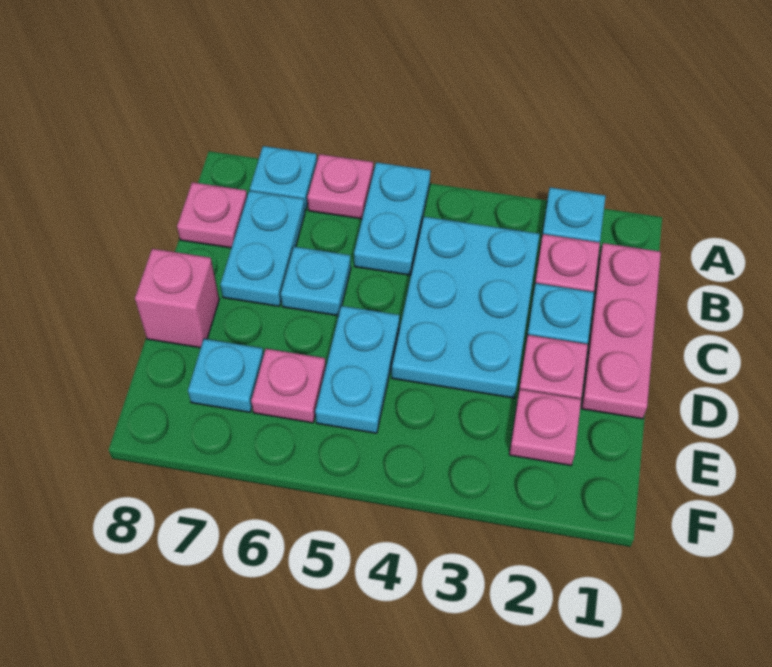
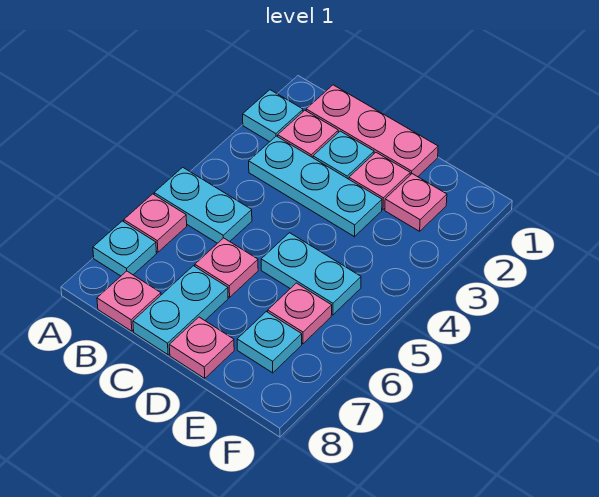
cyan 2x3 plate [392,217,540,398] -> cyan 1x3 plate [249,136,382,237]
cyan 1x2 plate [220,191,305,306] -> cyan 1x2 plate turned to [133,266,228,355]
cyan 1x1 plate [281,247,351,316] -> pink 1x1 plate [195,238,258,297]
pink 1x1 brick [135,249,219,348] -> pink 1x1 plate [169,317,234,378]

